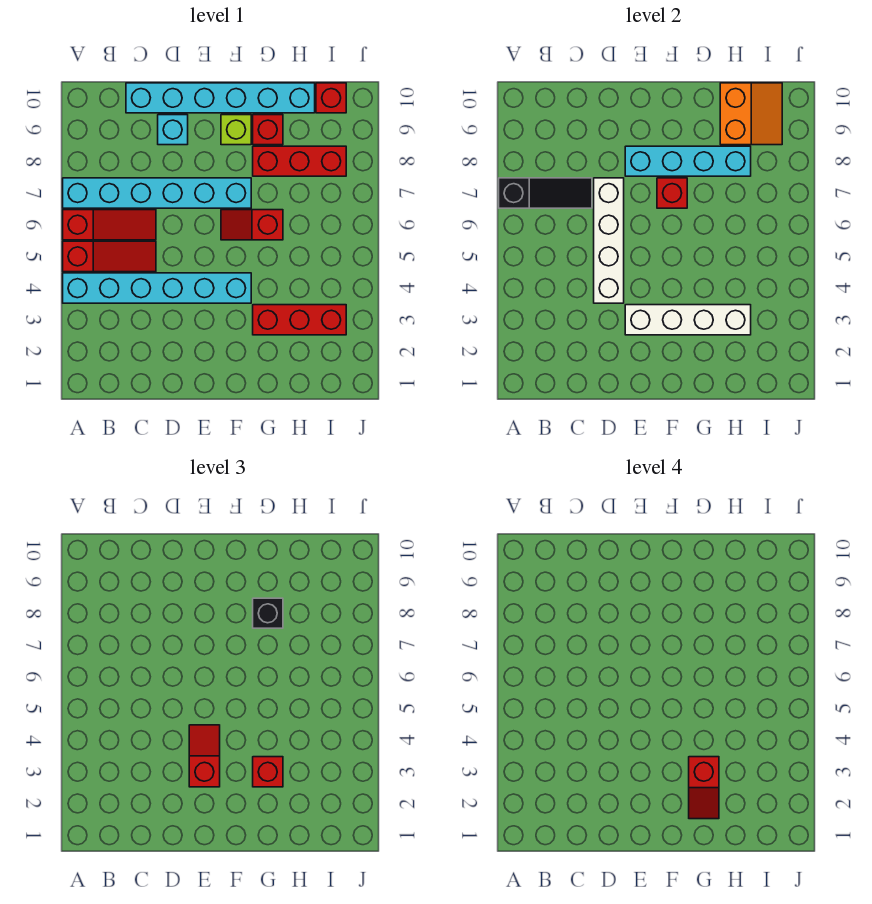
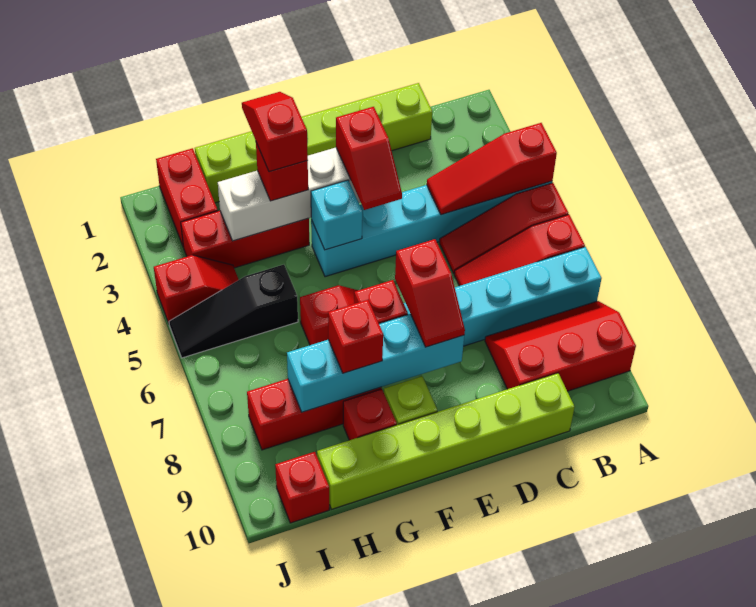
none -> red 1x3 slope [427,123,557,215]
black 1x3 slope [499,178,592,208] -> black 1x3 slope moved to [169,265,298,358]
none -> red 2x3 slope [485,301,636,391]
none -> lime 1x6 brick [195,83,432,203]
cyan 1x6 brick [126,83,315,113] -> lime 1x6 brick [317,373,574,509]
white 1x4 brick [594,178,624,303] -> none
cyan 1x1 brick [158,115,188,145] -> cyan 1x1 brick moved to [311,180,362,250]
none -> red 1x2 slope [395,239,465,347]
black 1x1 brick [253,598,283,628] -> red 1x1 brick [328,300,383,373]
orange 2x2 slope [720,83,782,145] -> none
none -> red 1x2 brick [156,148,218,247]
none -> red 1x2 slope [154,255,239,323]

